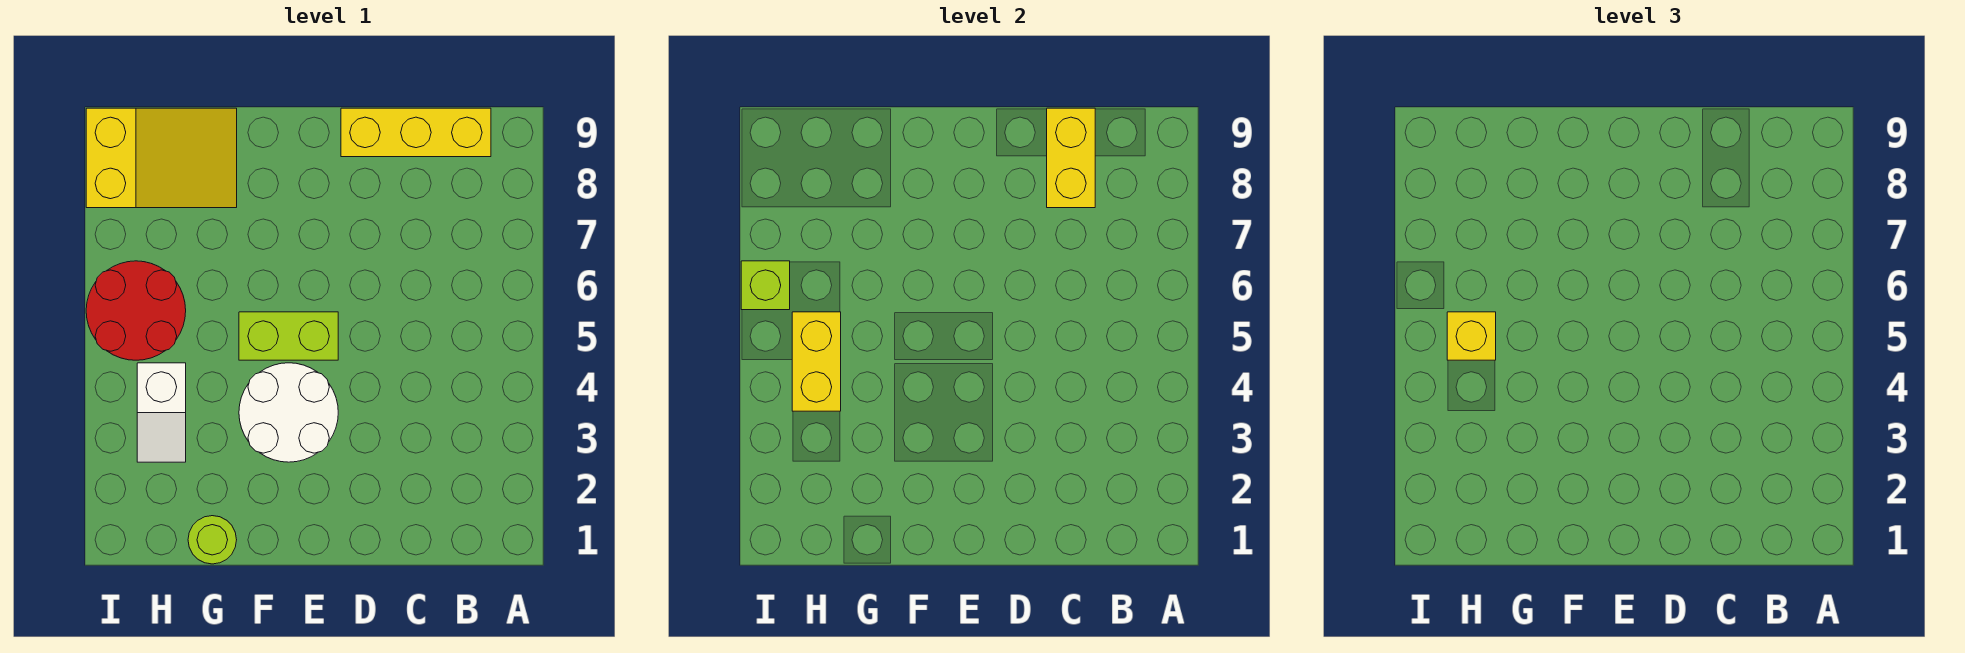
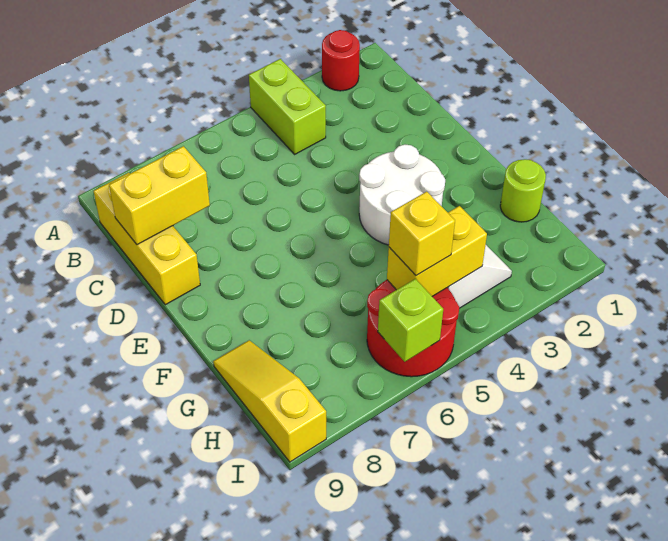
none -> red 1x1 round brick [322,30,360,91]
lime 1x2 brick [239,312,338,360] -> lime 1x2 brick moved to [249,59,326,154]
yellow 2x3 slope [86,108,237,208] -> yellow 1x3 slope [213,340,326,462]

